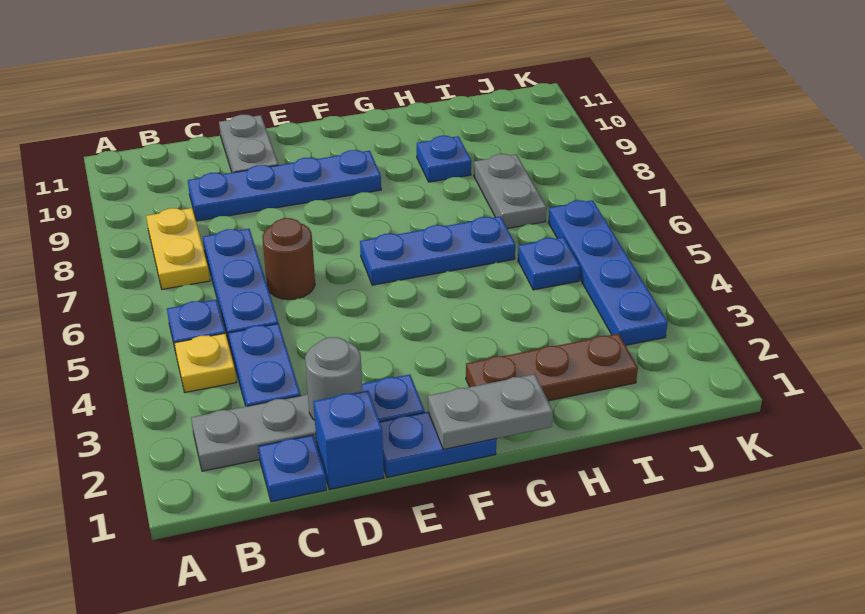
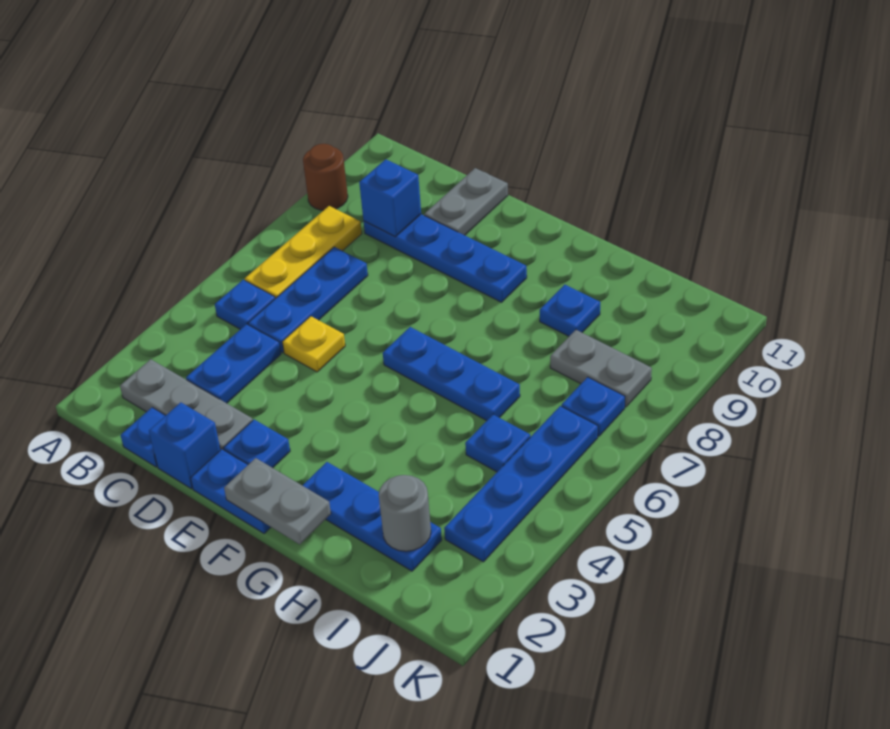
yellow 1x1 plate [174,333,236,392] -> yellow 1x1 plate moved to [282,316,345,372]
yellow 1x2 plate [146,208,210,289] -> yellow 1x3 plate [245,206,362,298]
none -> blue 1x1 brick [359,159,421,237]
grey 1x1 round brick [305,337,362,420] -> grey 1x1 round brick moved to [379,475,431,551]
brown 1x1 round brick [262,218,315,300] -> brown 1x1 round brick moved to [303,144,348,210]
brown 1x3 plate [466,334,638,401] -> blue 1x3 plate [302,462,442,571]
grey 1x2 plate [474,154,546,229] -> grey 1x2 plate turned to [550,330,652,407]
none -> blue 1x1 plate [562,377,625,436]

